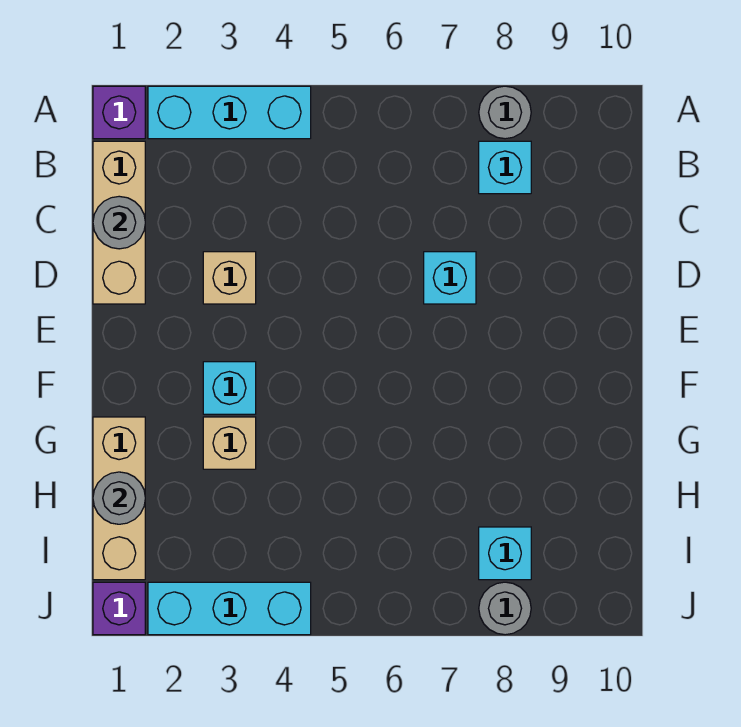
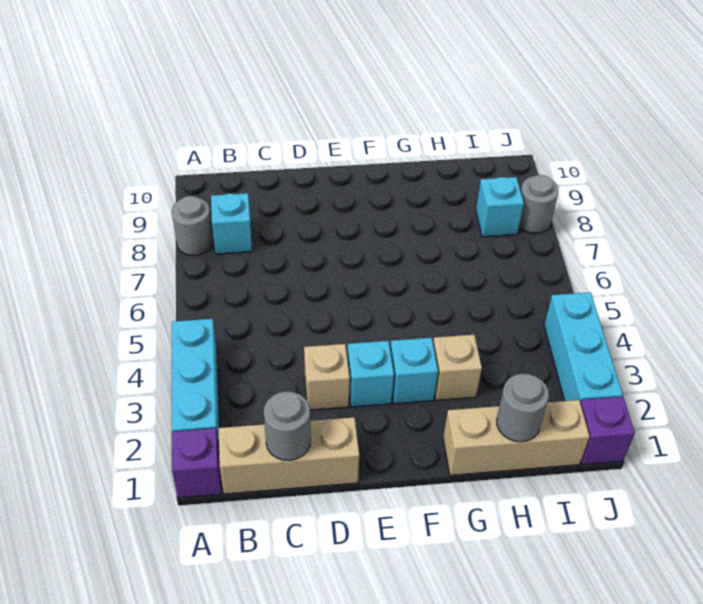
cyan 1x1 brick [424,252,476,304] -> cyan 1x1 brick moved to [347,341,394,407]

